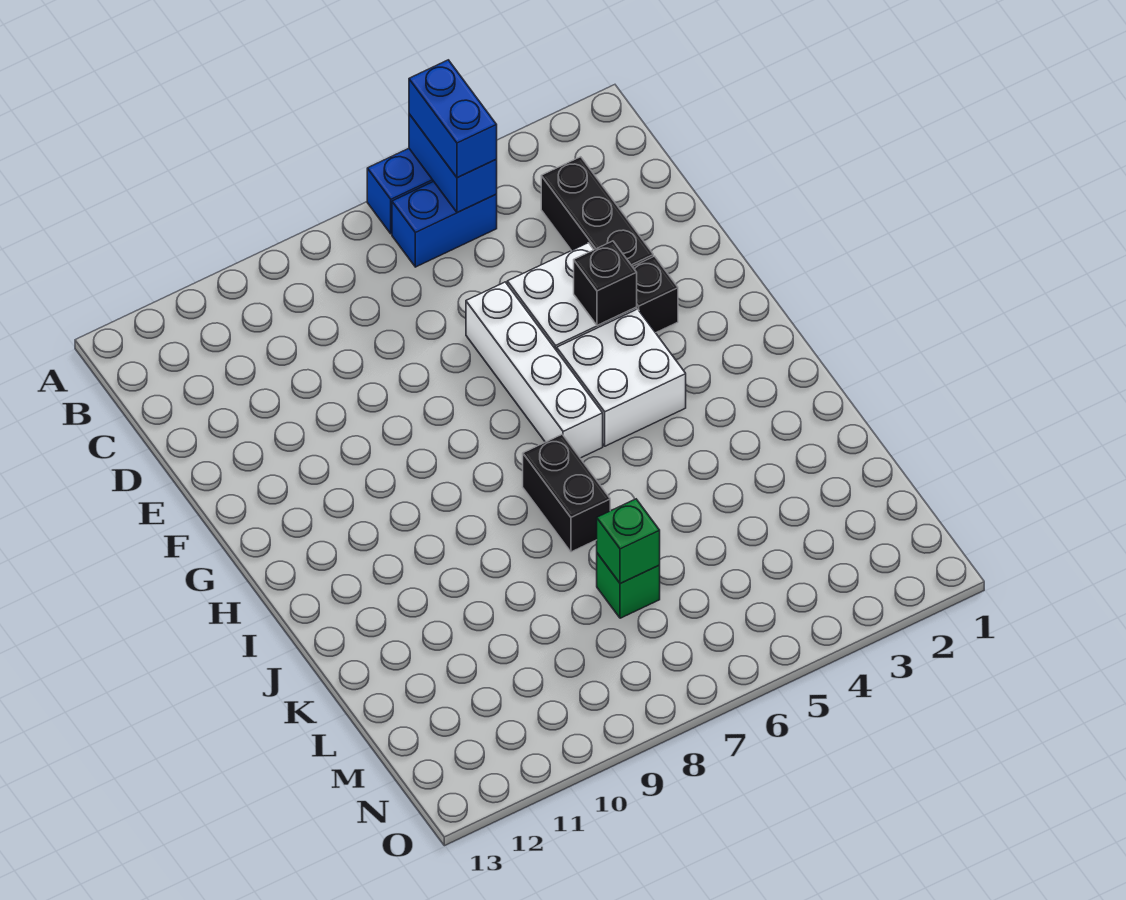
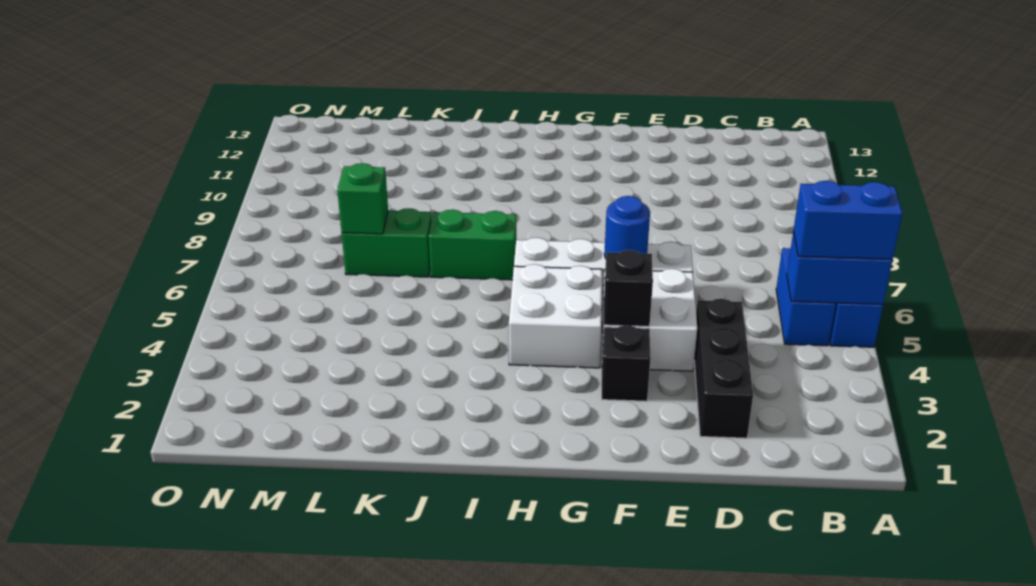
black 1x3 brick [541,157,653,267] -> black 1x3 brick turned to [694,298,753,438]
none -> blue 1x1 round brick [604,196,650,259]
black 1x2 brick [523,434,610,552] -> green 1x2 brick [429,210,516,280]
green 1x1 brick [597,553,660,618] -> green 1x2 brick [342,208,431,277]

